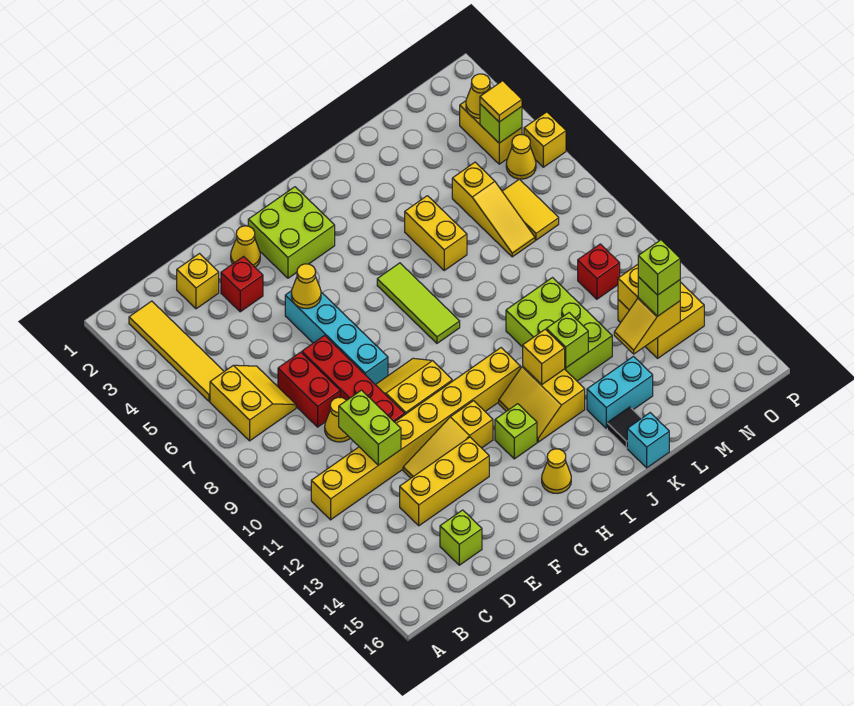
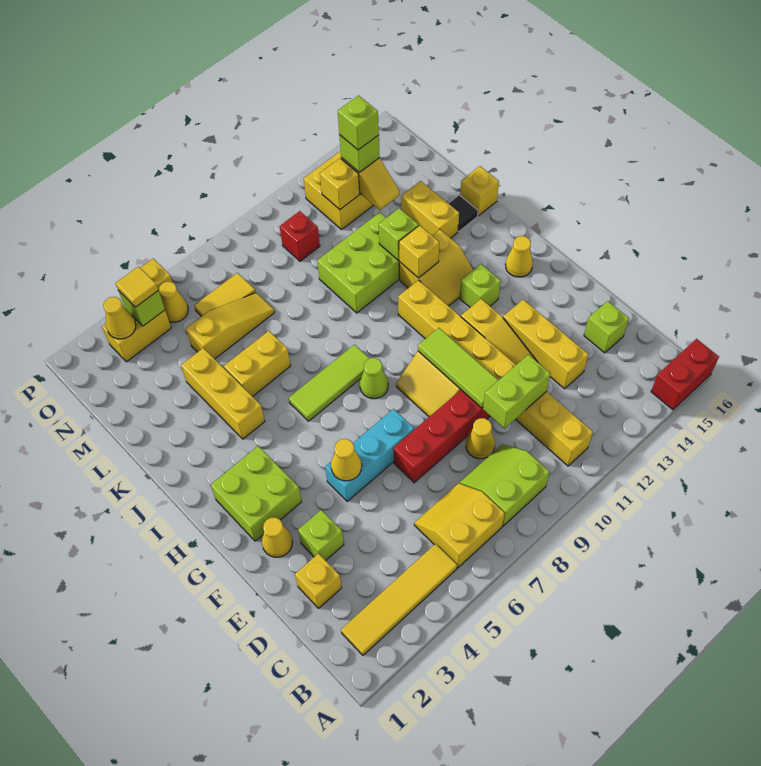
none -> lime 2x2 slope [460,444,550,526]
red 1x2 brick [278,352,340,427] -> red 1x2 brick moved to [651,339,719,410]
red 1x1 brick [221,257,263,312] -> lime 1x1 brick [298,510,344,560]
none -> lime 1x3 tile [418,328,498,408]
cyan 1x4 brick [285,291,388,385] -> cyan 1x3 brick [325,409,414,502]
none -> lime 1x1 cone [360,358,388,399]
none -> yellow 1x3 brick [181,348,265,439]
cyan 1x2 brick [587,357,653,428] -> yellow 1x2 brick [401,181,459,238]
cyan 1x1 brick [627,413,669,468] -> yellow 1x1 brick [460,166,499,216]

